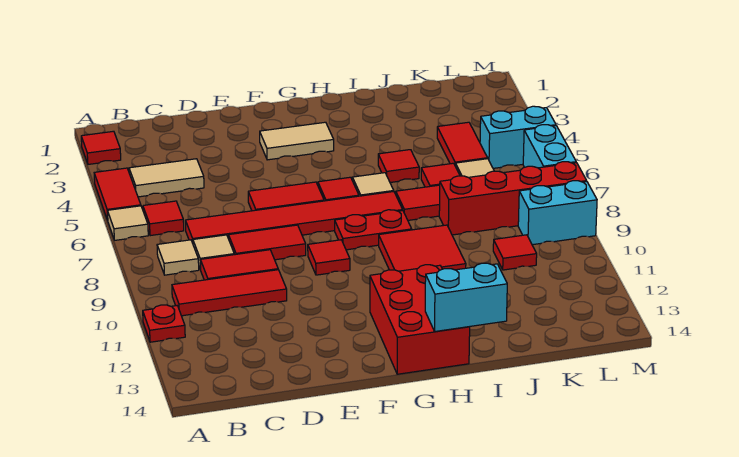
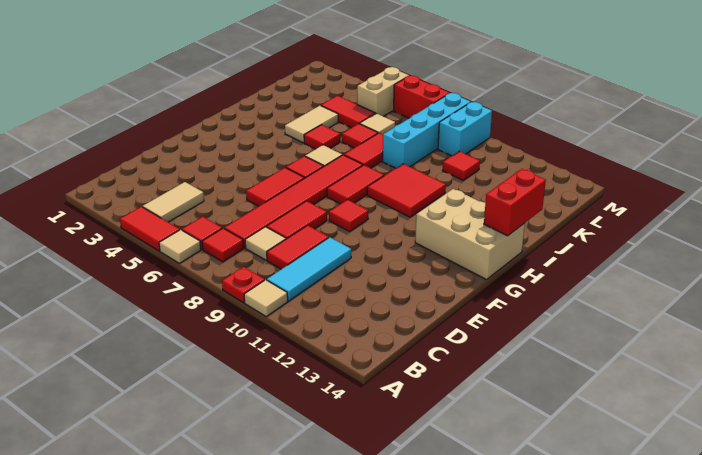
red 1x1 tile [81,131,121,164] -> red 1x1 tile moved to [202,228,244,262]
red 1x1 plate [143,305,185,342] -> red 1x1 plate moved to [222,267,265,303]
tan 1x1 tile [157,240,199,275] -> tan 1x1 tile moved to [244,280,288,316]
red 1x3 tile [172,270,287,316] -> cyan 1x3 tile [267,237,351,301]
tan 1x2 tile [260,122,334,160] -> tan 1x2 tile moved to [285,106,338,143]
red 1x2 plate [335,210,412,250] -> red 1x2 tile [327,165,384,204]
red 2x3 brick [370,265,470,374] -> tan 2x3 brick [415,189,525,280]
cyan 1x2 brick [425,263,507,331] -> red 1x2 brick [484,169,546,236]
red 1x4 brick [439,162,587,235] -> cyan 1x4 brick [383,93,471,168]
cyan 1x2 brick [480,106,556,168] -> tan 1x2 brick [357,67,409,116]
cyan 1x2 brick [523,125,576,168] -> red 1x2 brick [394,76,449,118]

